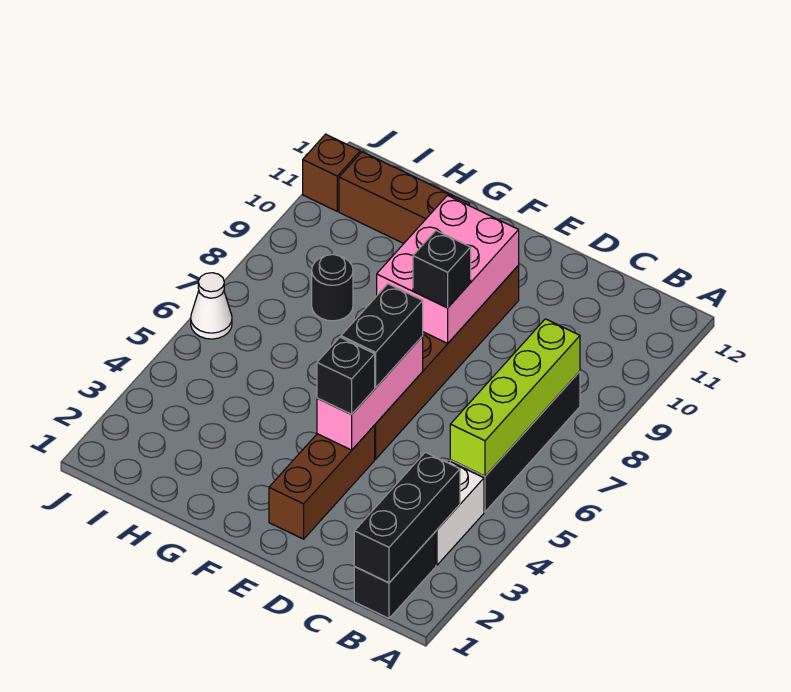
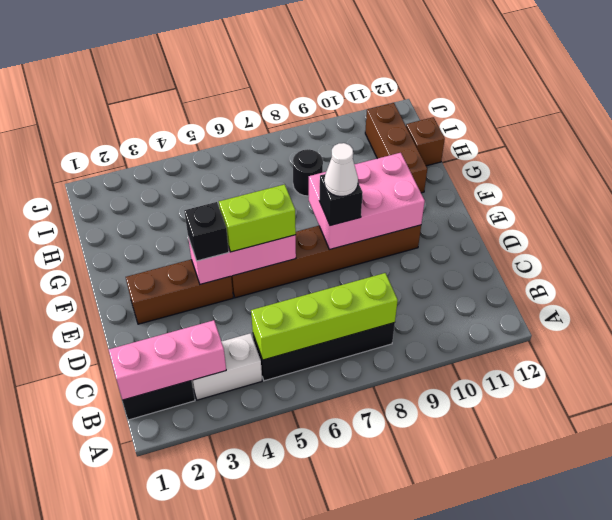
black 1x3 brick [354,452,460,583] -> pink 1x3 brick [108,320,226,400]
black 1x2 brick [341,284,423,388] -> lime 1x2 brick [219,184,296,252]
white 1x1 cone [191,273,232,339] -> white 1x1 cone moved to [324,143,358,197]
brown 1x1 brick [303,134,360,211] -> brown 1x1 brick moved to [406,117,445,166]

